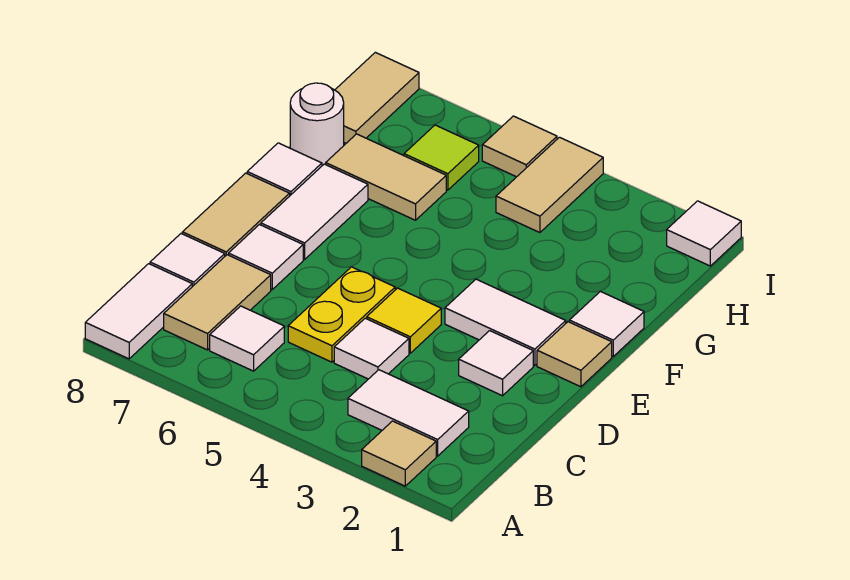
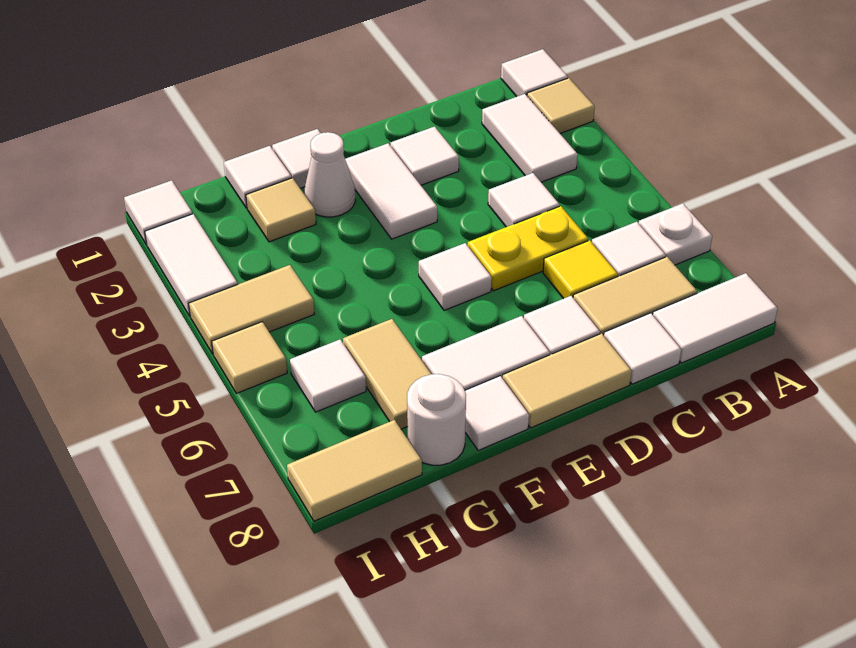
none -> white 1x1 tile [501,49,568,97]
none -> white 1x1 plate [639,203,712,265]
yellow 1x1 tile [367,288,441,353] -> yellow 1x1 tile moved to [543,240,618,299]
tan 1x1 tile [537,322,612,387] -> tan 1x1 tile moved to [246,178,316,242]
none -> white 1x1 tile [419,243,492,310]
none -> white 1x1 cone [304,132,355,217]
none -> white 1x1 tile [224,146,292,208]
lime 1x1 tile [404,125,479,190] -> white 1x1 tile [290,340,366,412]
none -> white 1x2 tile [145,214,238,316]

